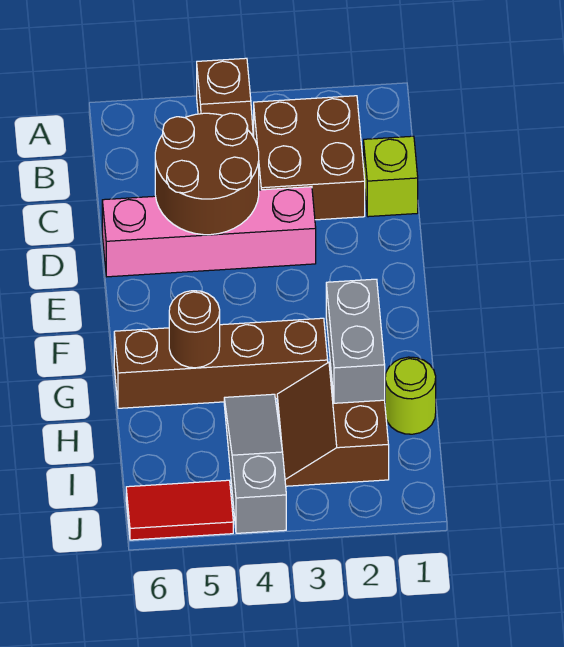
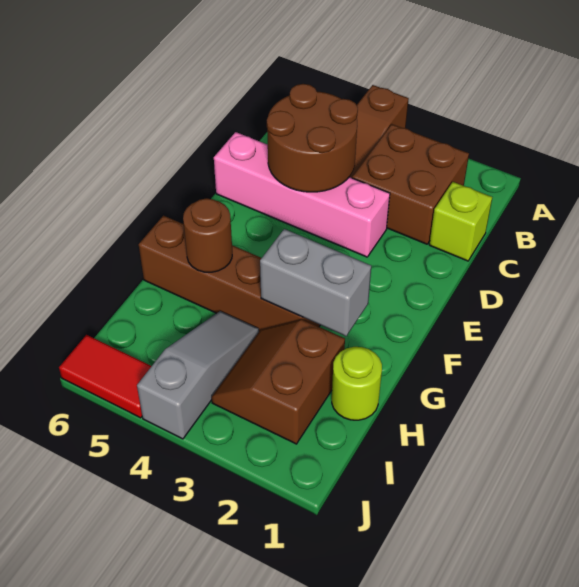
grey 1x2 brick [326,279,385,403] -> grey 1x2 brick turned to [260,229,371,336]

